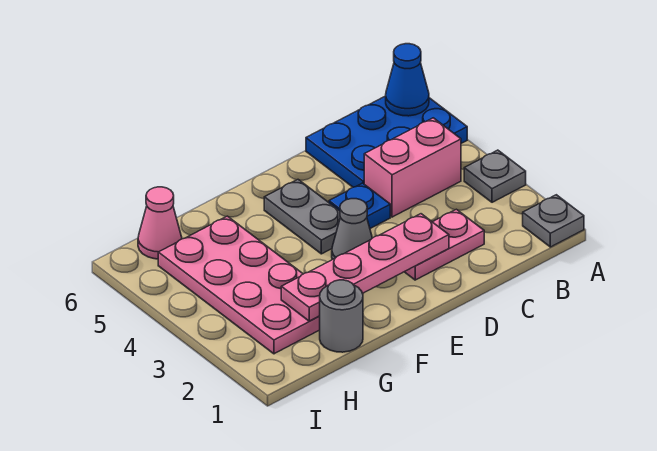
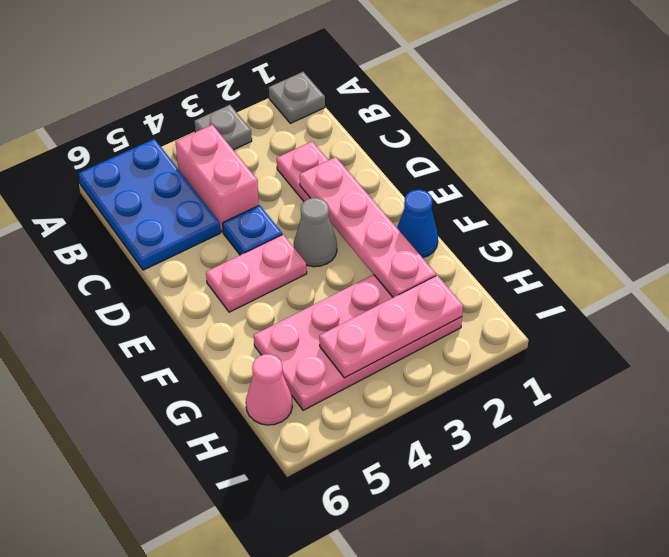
blue 1x1 cone [386,44,429,116] -> blue 1x1 cone moved to [397,190,438,258]
grey 1x2 plate [264,180,340,254] -> pink 1x2 plate [206,235,307,312]
grey 1x1 round brick [320,280,363,352] -> none
none -> pink 1x3 plate [319,275,463,378]

